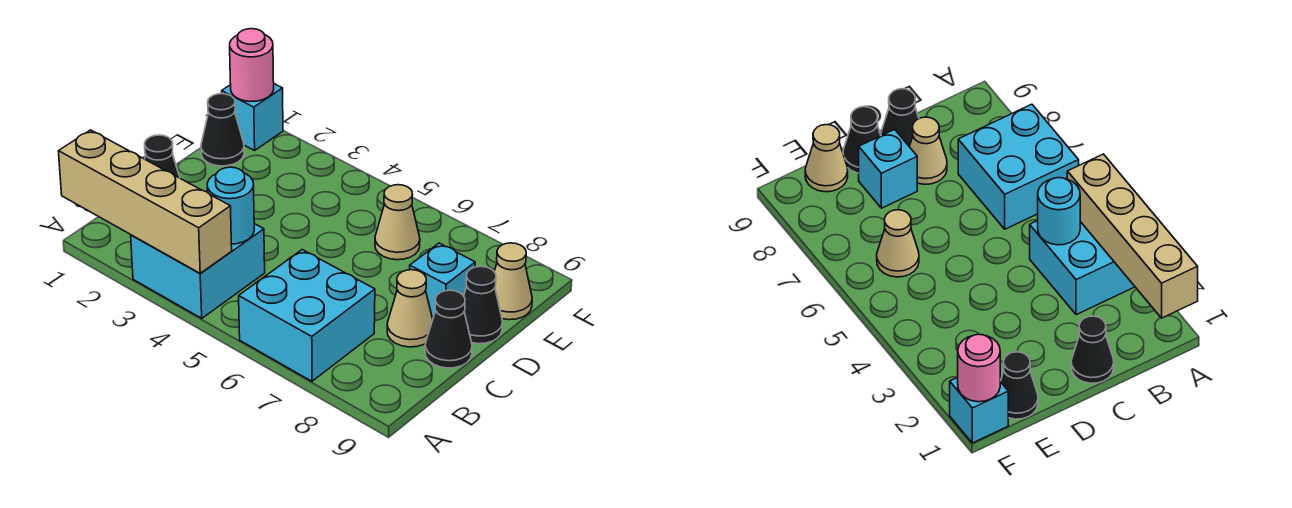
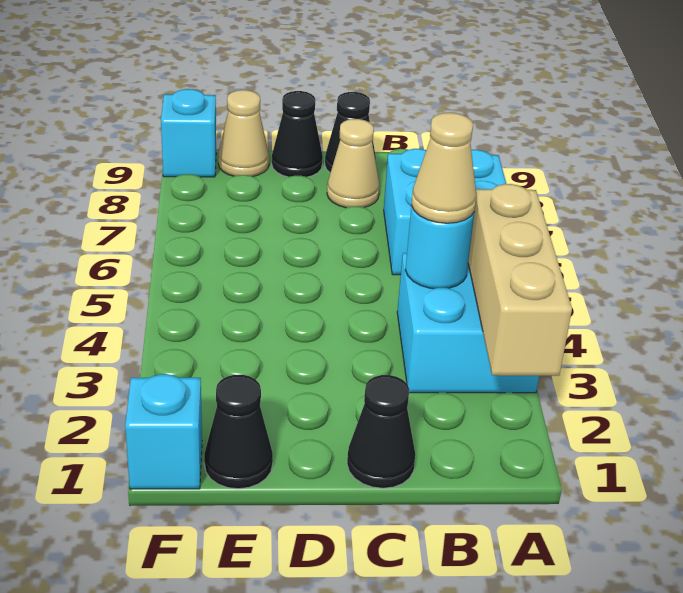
tan 1x4 brick [59,130,232,273] -> tan 1x3 brick [468,184,572,376]
cyan 1x1 brick [410,243,475,319] -> cyan 1x1 brick moved to [161,89,216,177]
tan 1x1 cone [375,185,420,260] -> tan 1x1 cone moved to [411,113,476,223]
pink 1x1 round brick [230,29,274,101] -> none

